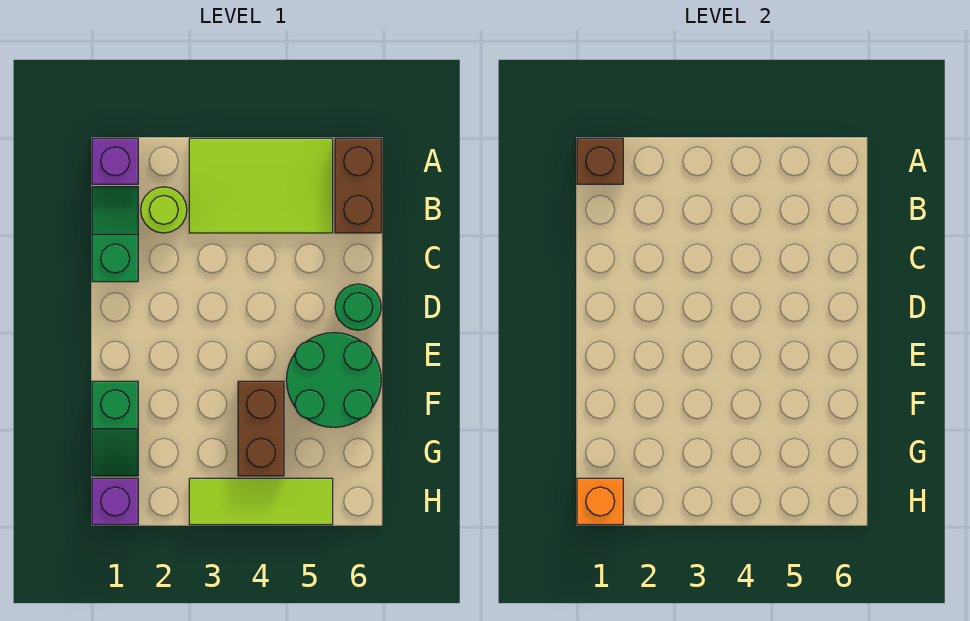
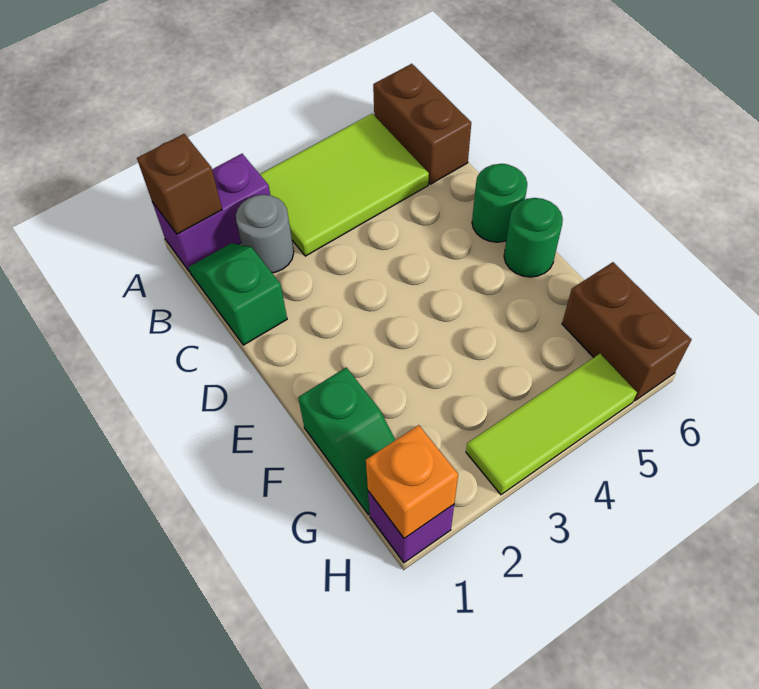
purple 1x1 brick [92,138,138,184] -> purple 1x2 brick [152,154,271,272]
lime 1x1 round brick [141,187,187,233] -> grey 1x1 round brick [236,195,294,273]
green 2x2 round brick [286,333,381,427] -> green 1x1 round brick [504,198,563,277]
brown 1x2 brick [238,381,284,476] -> brown 1x2 brick moved to [562,262,692,401]

